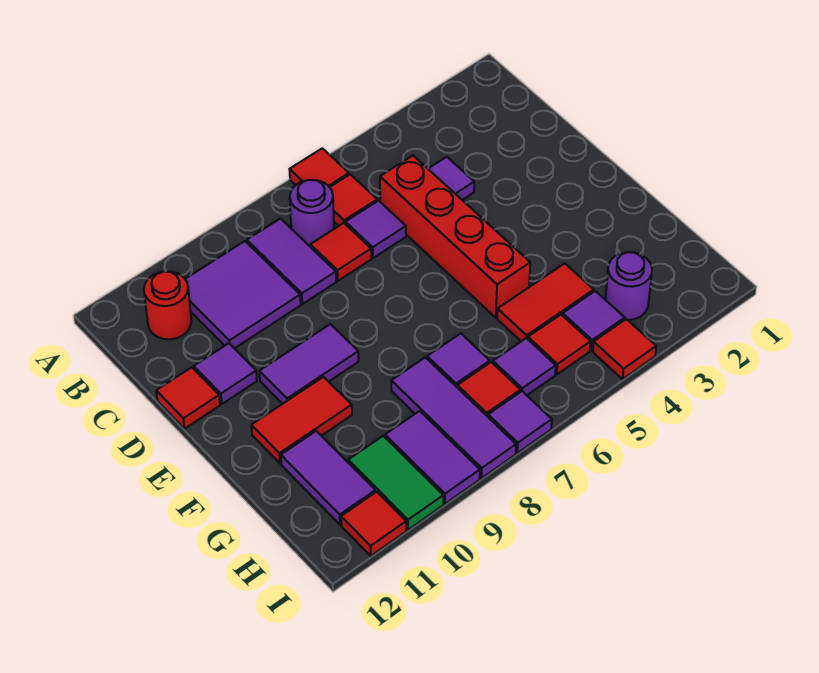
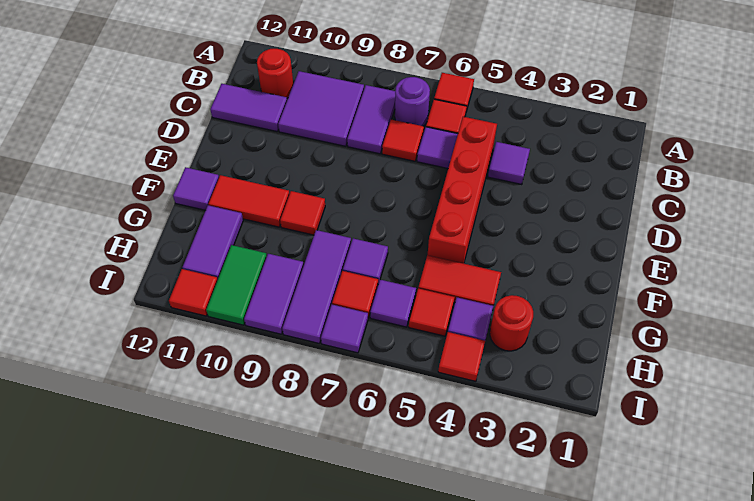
purple 1x1 tile [194,343,257,404] -> purple 1x1 tile moved to [173,167,219,210]
red 1x1 tile [156,367,220,429] -> red 1x1 tile moved to [280,191,325,235]
purple 1x2 tile [259,324,359,404] -> purple 1x2 tile moved to [210,84,287,132]
purple 1x1 round brick [605,252,652,320] -> red 1x1 round brick [490,295,533,351]

